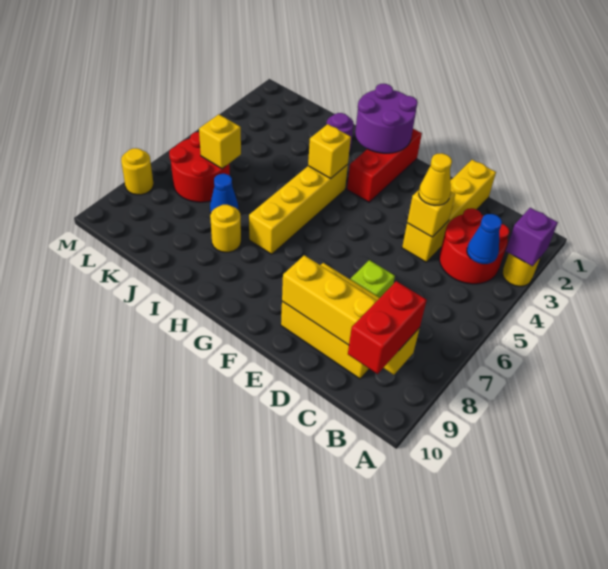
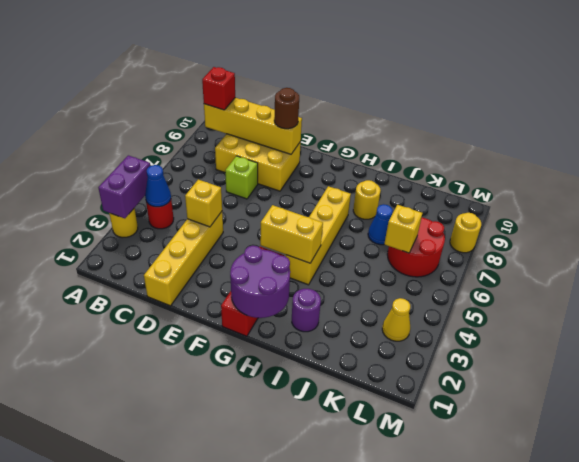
purple 1x1 brick [506,208,558,266] -> purple 1x2 brick [98,155,150,218]
red 2x2 round brick [439,208,509,284] -> red 1x1 round brick [146,200,174,229]
red 1x2 brick [348,281,427,374] -> red 1x1 brick [202,67,235,110]
yellow 1x1 cone [419,153,452,205] -> yellow 1x1 cone moved to [382,298,410,341]
none -> brown 1x1 round brick [274,88,299,129]
yellow 1x1 brick [308,124,351,178] -> yellow 1x2 brick [260,205,323,263]

